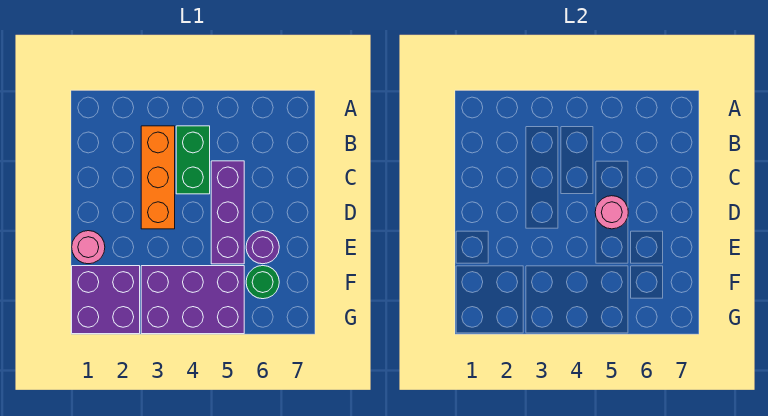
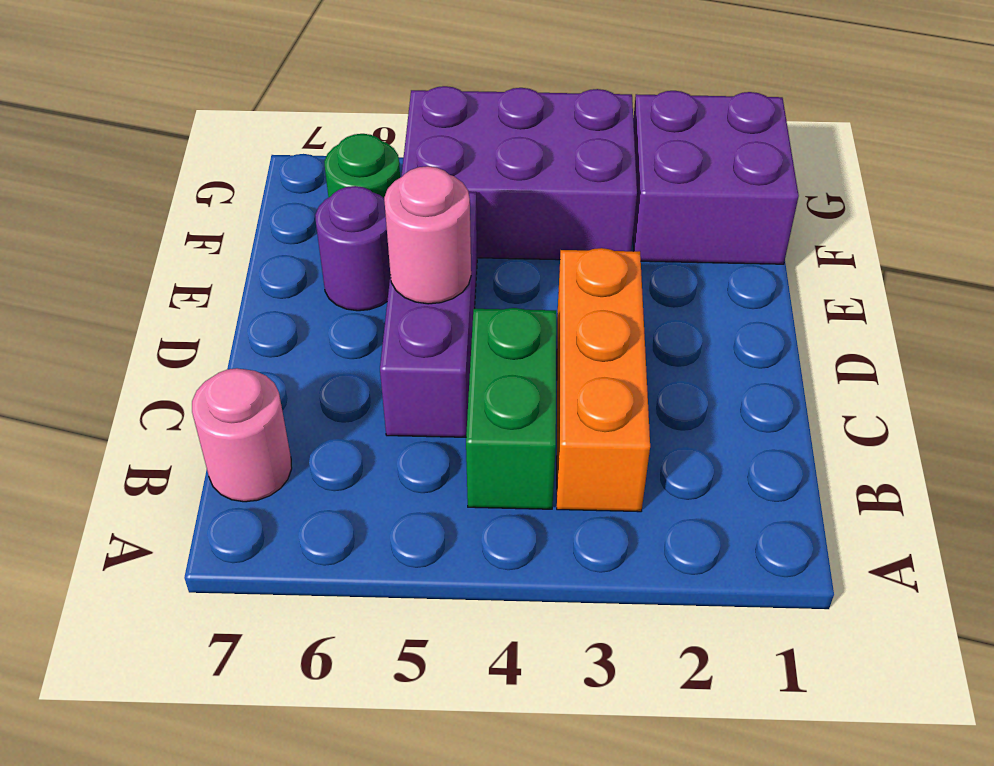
pink 1x1 round brick [72,231,105,264] -> pink 1x1 round brick moved to [192,368,292,502]

